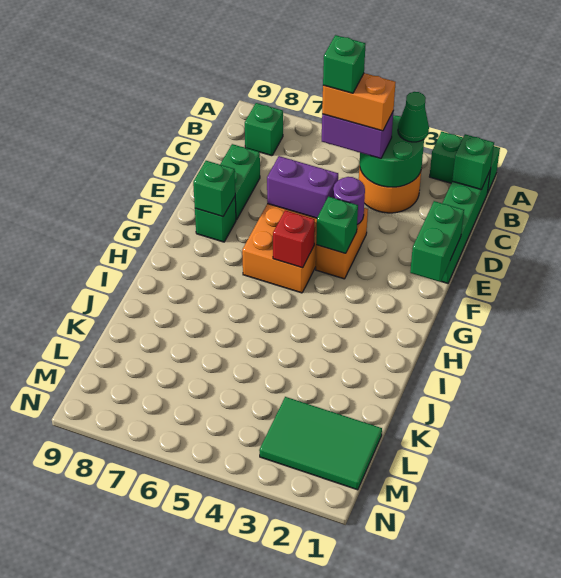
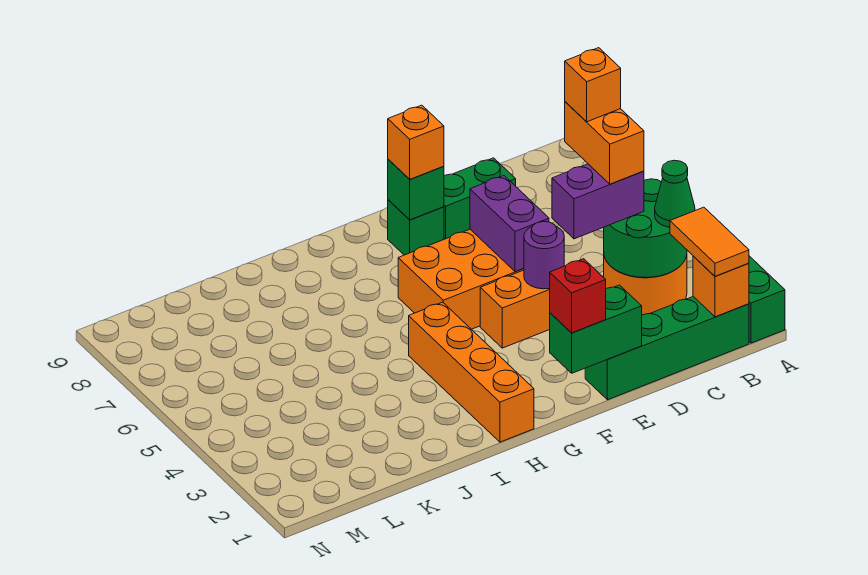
green 1x1 brick [452,134,494,189] -> orange 1x1 brick [693,256,749,317]
none -> orange 1x2 tile [670,207,749,276]
green 1x1 brick [245,103,283,156] -> none
purple 1x2 brick [322,112,393,159] -> purple 1x2 brick turned to [552,164,644,239]
green 1x1 brick [323,35,366,93] -> orange 1x1 brick [565,48,621,122]
green 1x1 brick [316,197,358,253] -> none
none -> orange 1x1 brick [388,105,444,179]
red 1x1 brick [273,210,315,268] -> red 1x1 brick moved to [550,259,606,333]
none -> orange 1x4 brick [409,302,534,442]
green 2x3 tile [259,397,382,490] -> none

